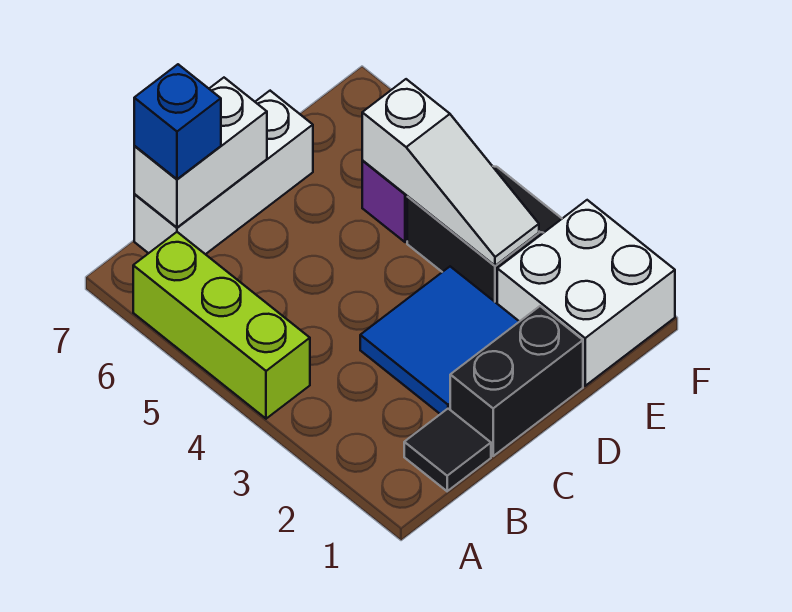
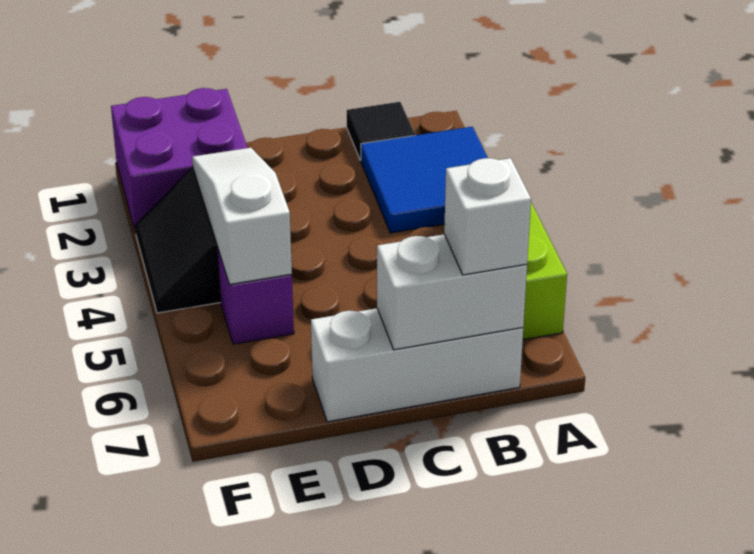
blue 1x1 brick [134,64,221,179] -> white 1x1 brick [444,158,531,275]
black 1x2 brick [450,306,583,456] -> none
blue 2x2 tile [360,267,519,414] -> blue 2x2 tile moved to [361,127,488,233]
white 2x2 brick [497,200,675,386] -> purple 2x2 brick [111,88,247,233]

